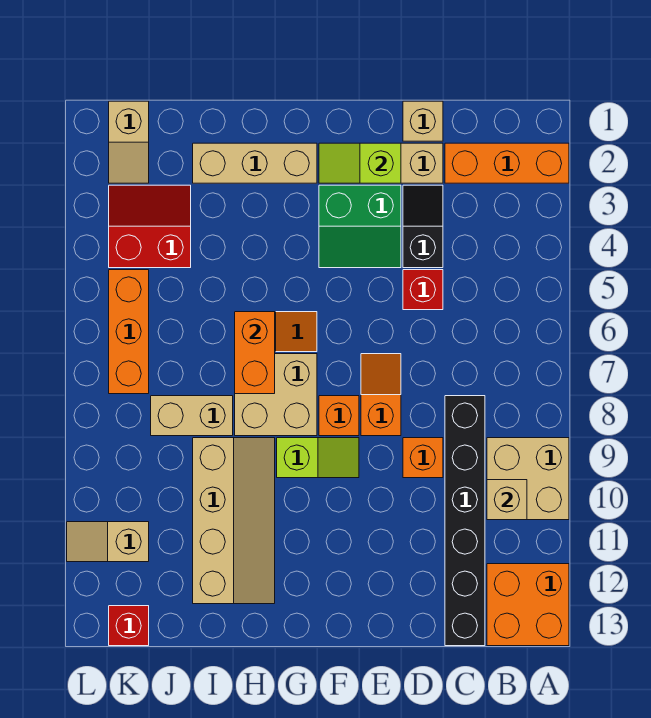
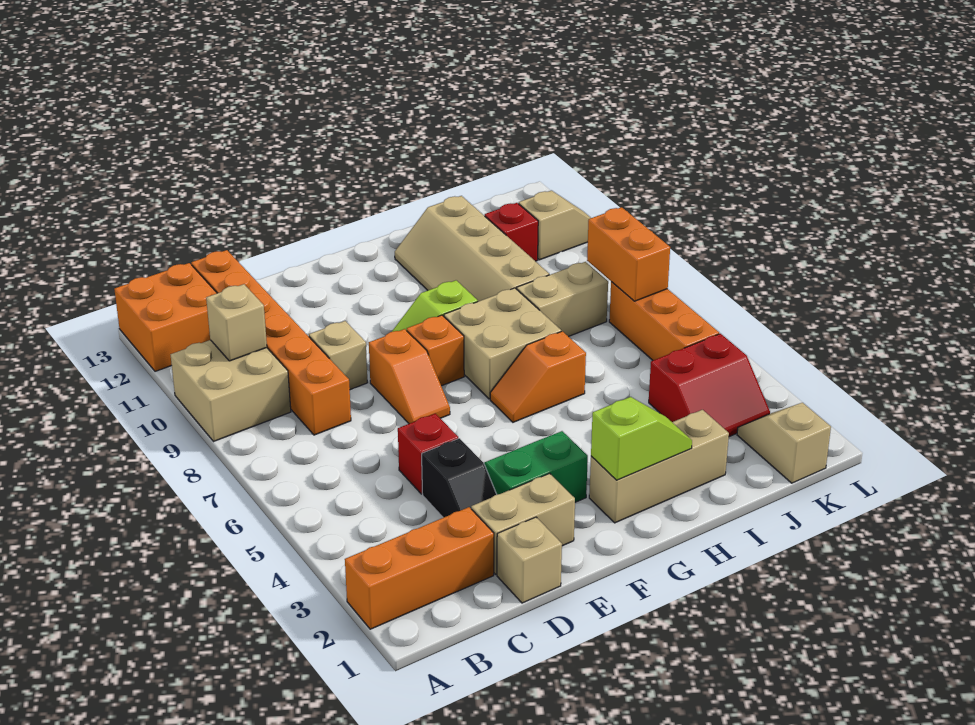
black 1x6 brick [445,396,485,646] -> orange 1x6 brick [191,250,351,435]
orange 1x1 brick [403,438,443,478] -> tan 1x1 brick [309,321,368,389]
lime 1x2 slope [319,143,401,183] -> lime 1x2 slope moved to [591,397,692,480]
orange 1x2 brick [235,312,275,394] -> orange 1x2 brick moved to [587,207,670,301]
red 1x1 brick [109,606,149,646] -> red 1x1 brick moved to [485,203,538,261]

